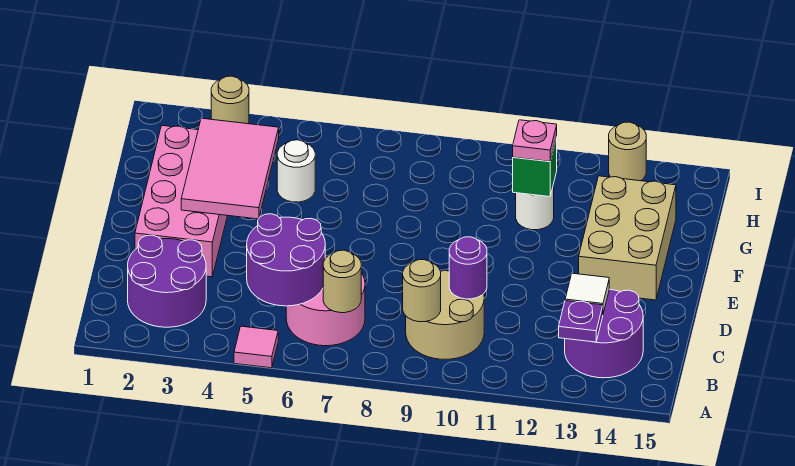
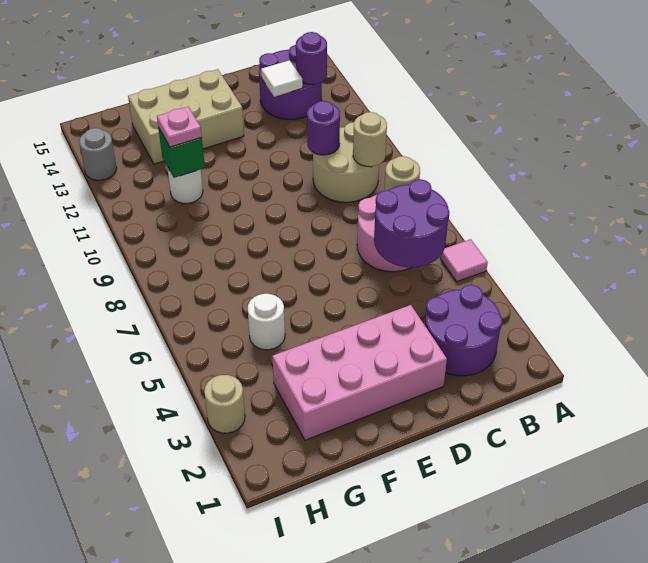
purple 1x1 plate [559,301,603,342] -> purple 1x1 round brick [296,32,327,84]
pink 2x3 tile [181,118,279,219] -> none
tan 1x1 round brick [609,122,646,181] -> grey 1x1 round brick [79,128,117,180]

